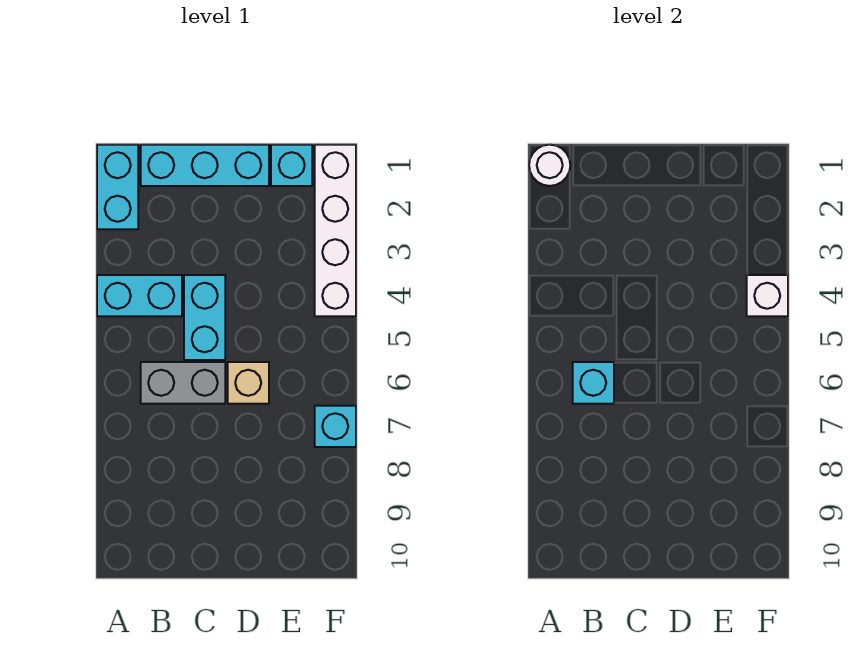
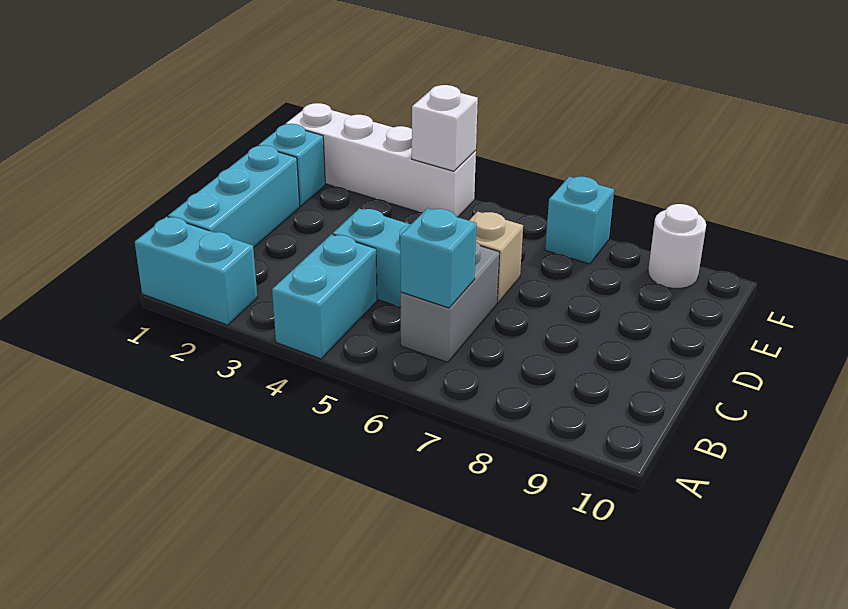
white 1x1 round brick [529,145,570,186] -> white 1x1 round brick moved to [648,204,706,288]

